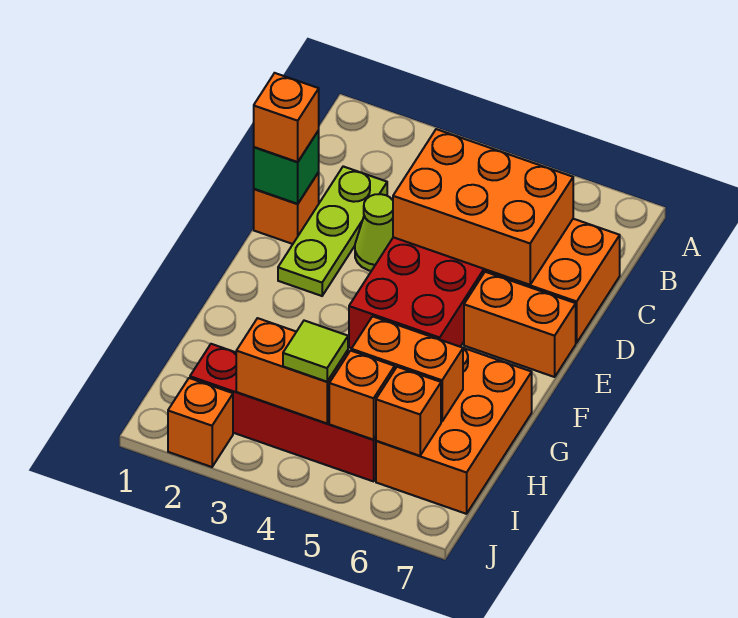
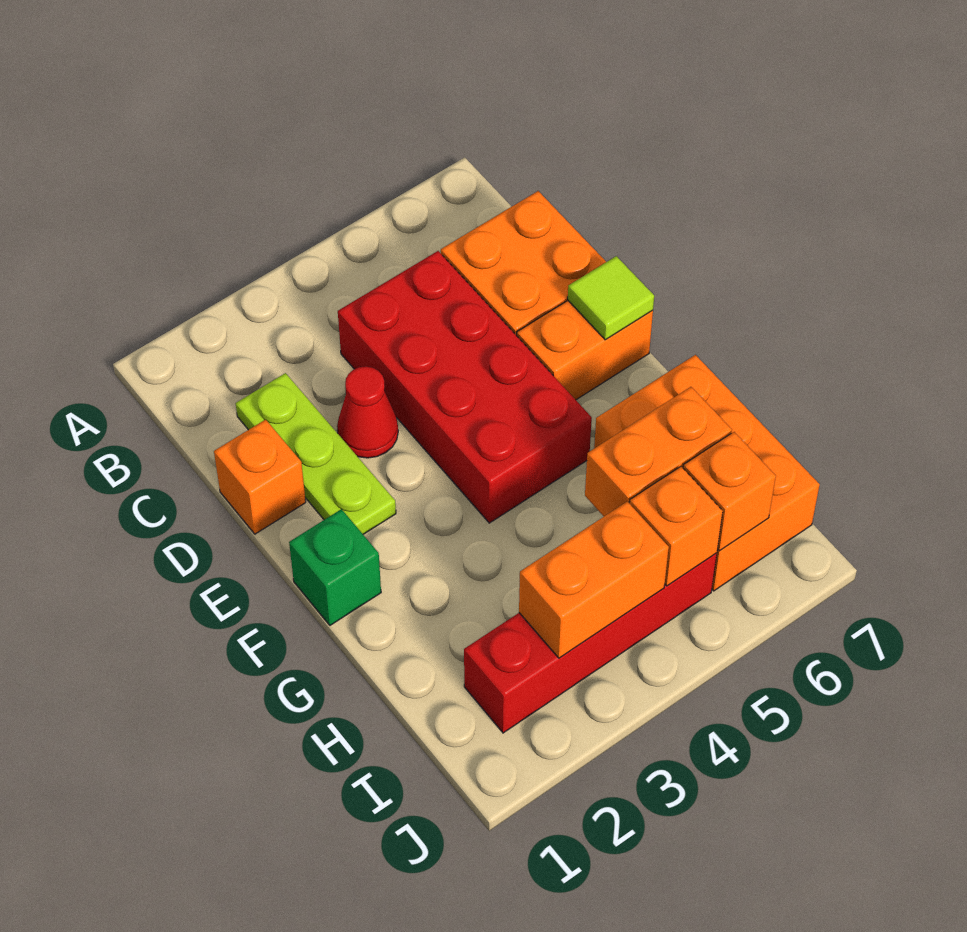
orange 2x3 brick [393,129,573,285] -> none
green 1x1 brick [254,131,319,204] -> green 1x1 brick moved to [289,509,381,625]
orange 1x1 brick [254,73,319,162] -> none
lime 1x1 cone [355,194,393,271] -> red 1x1 cone [337,366,398,458]
lime 1x1 tile [283,321,348,382] -> lime 1x1 tile moved to [568,256,654,340]
orange 1x1 brick [168,378,233,467] -> none

